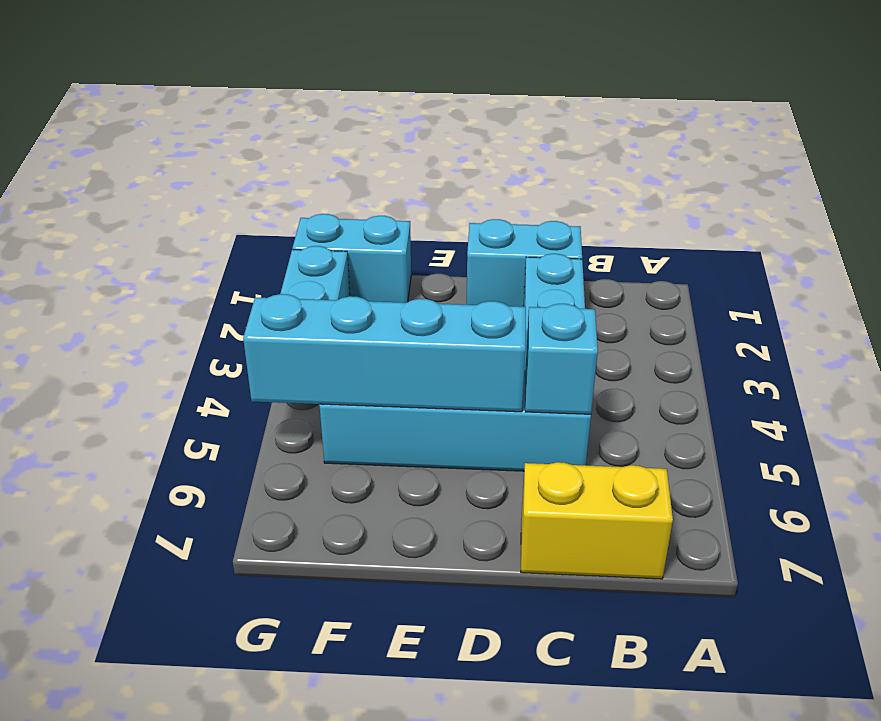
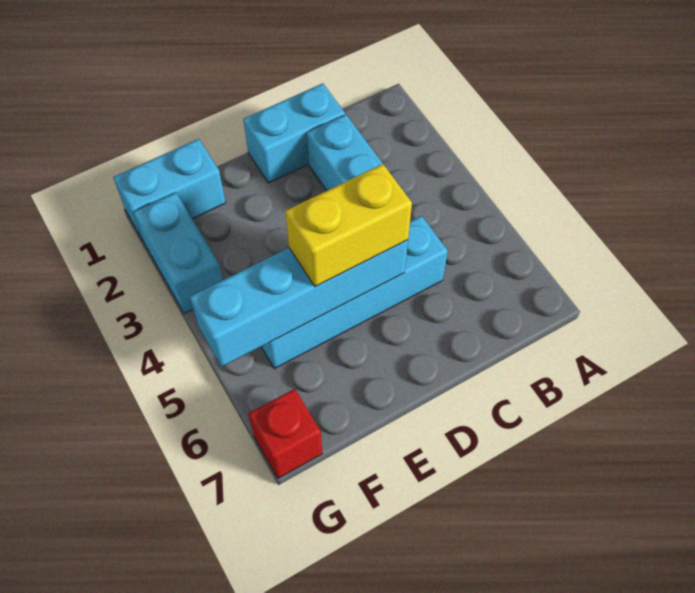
yellow 1x2 brick [521,462,673,579] -> yellow 1x2 brick moved to [285,164,412,287]
cyan 1x1 brick [525,304,598,414] -> none
none -> red 1x1 brick [248,389,322,478]

